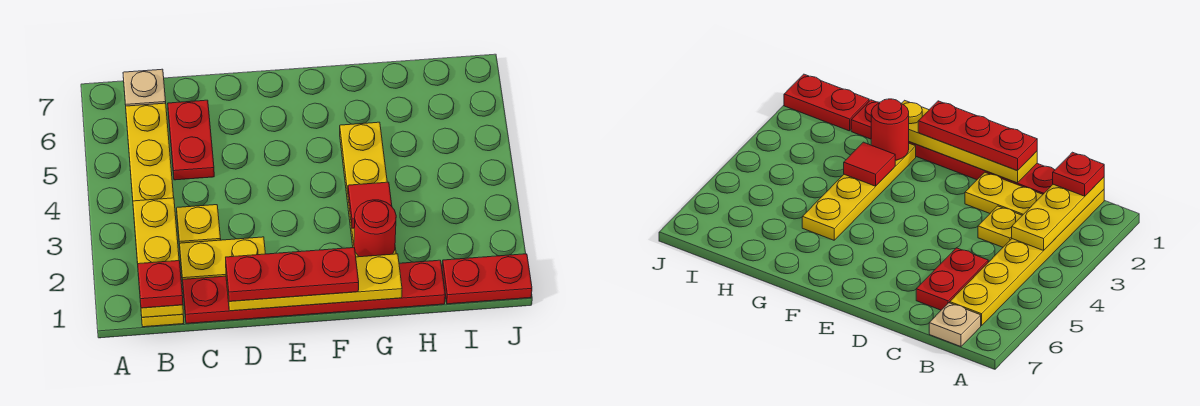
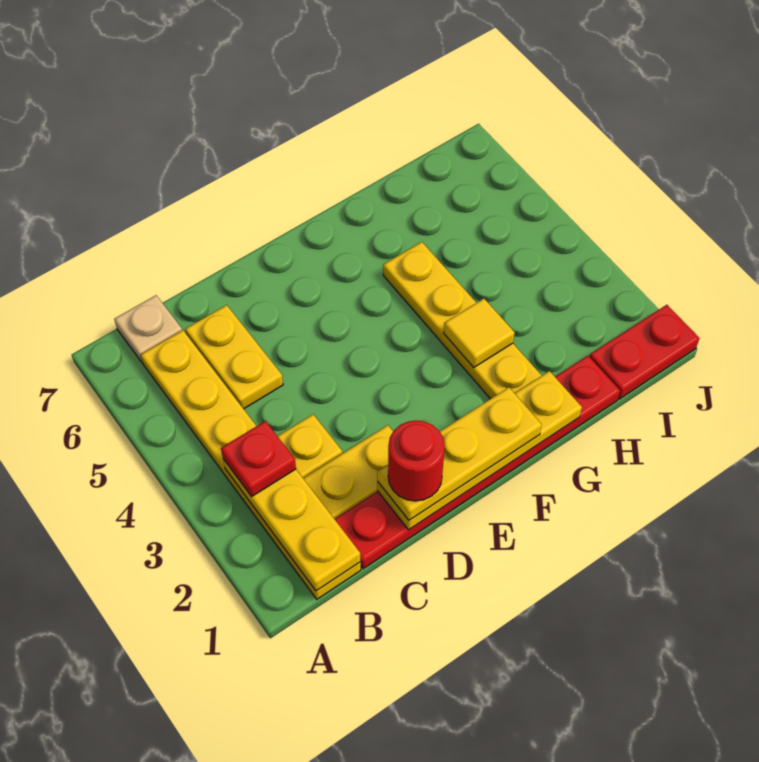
red 1x1 plate [138,261,183,308] -> red 1x1 plate moved to [221,421,296,497]
red 1x2 plate [168,100,214,180] -> yellow 1x2 plate [185,305,283,409]
red 1x3 plate [226,248,359,301] -> yellow 1x3 plate [377,387,542,520]
red 1x1 round brick [354,200,396,257] -> red 1x1 round brick moved to [388,420,445,501]
red 1x1 tile [348,182,392,228] -> yellow 1x1 tile [444,299,515,368]

